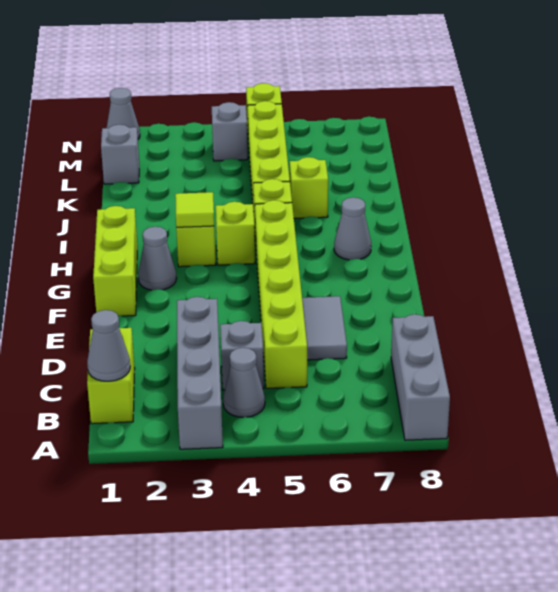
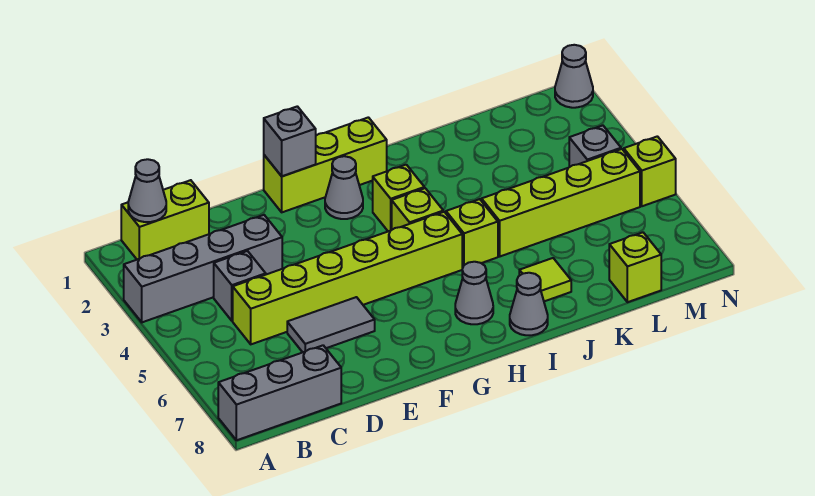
grey 1x1 cone [223,348,265,417] -> grey 1x1 cone moved to [510,273,548,335]
lime 1x1 tile [175,192,214,227] -> lime 1x1 tile moved to [519,258,571,301]
lime 1x1 brick [290,157,328,218] -> lime 1x1 brick moved to [609,232,661,302]
grey 1x1 brick [101,125,139,184] -> grey 1x1 brick moved to [264,106,316,176]

